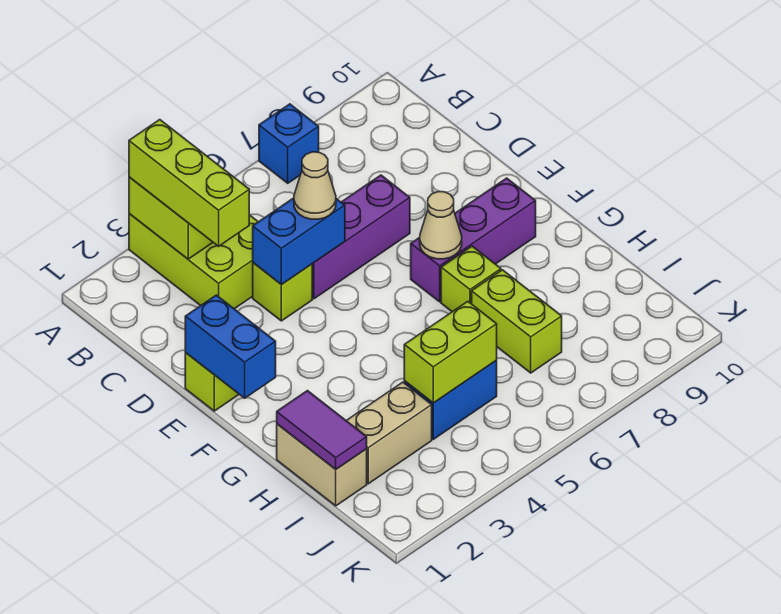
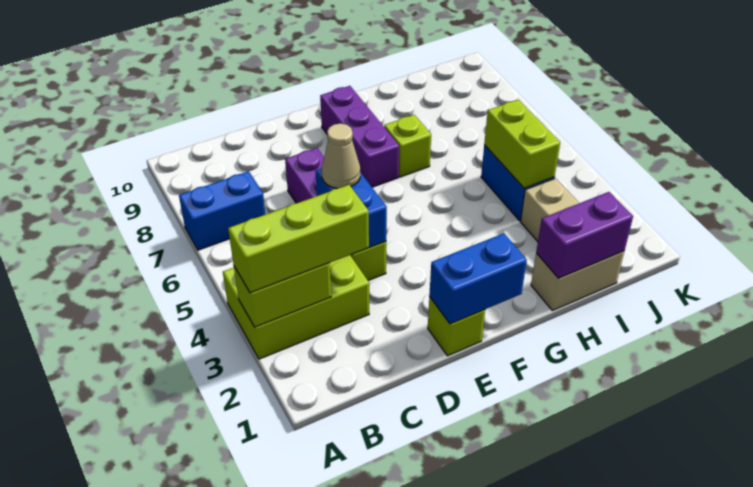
blue 1x1 brick [259,104,319,183] -> blue 1x2 brick [179,171,265,250]
tan 1x1 cone [420,192,462,259] -> none
purple 1x2 tile [277,391,367,469] -> purple 1x2 brick [536,192,633,278]
lime 1x2 brick [472,270,562,373] -> none

